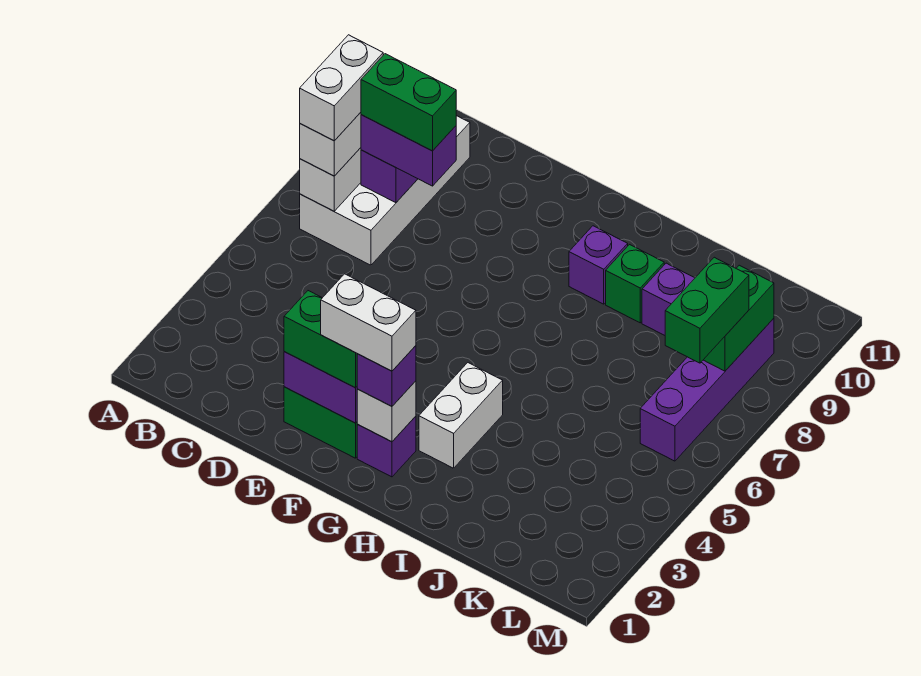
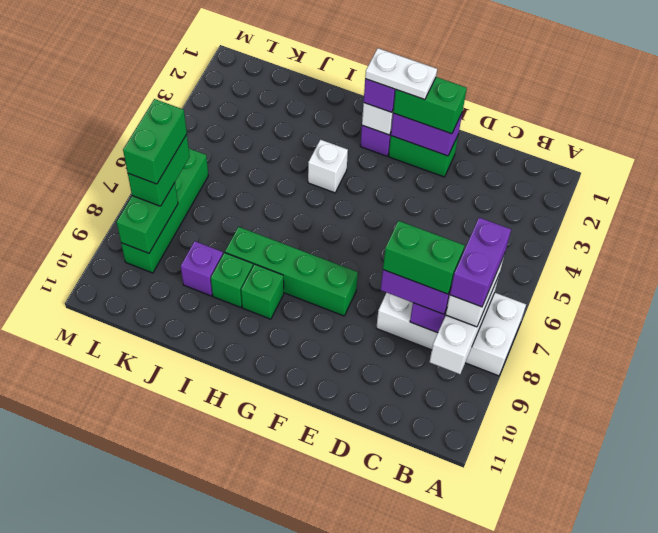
white 2x4 brick [300,116,470,265] -> white 2x4 brick turned to [376,293,526,376]
white 1x2 brick [300,35,383,141] -> purple 1x2 brick [450,218,511,307]
white 1x2 brick [321,274,416,371] -> white 1x2 plate [365,48,437,100]
none -> green 1x4 brick [225,227,358,316]
white 1x2 brick [419,363,503,468] -> white 1x1 brick [308,139,348,193]
purple 1x1 brick [569,226,628,304] -> green 1x1 brick [241,264,284,319]
purple 1x4 brick [640,318,774,461] -> green 1x4 brick [121,149,208,273]
none -> green 1x2 brick [123,99,187,184]

